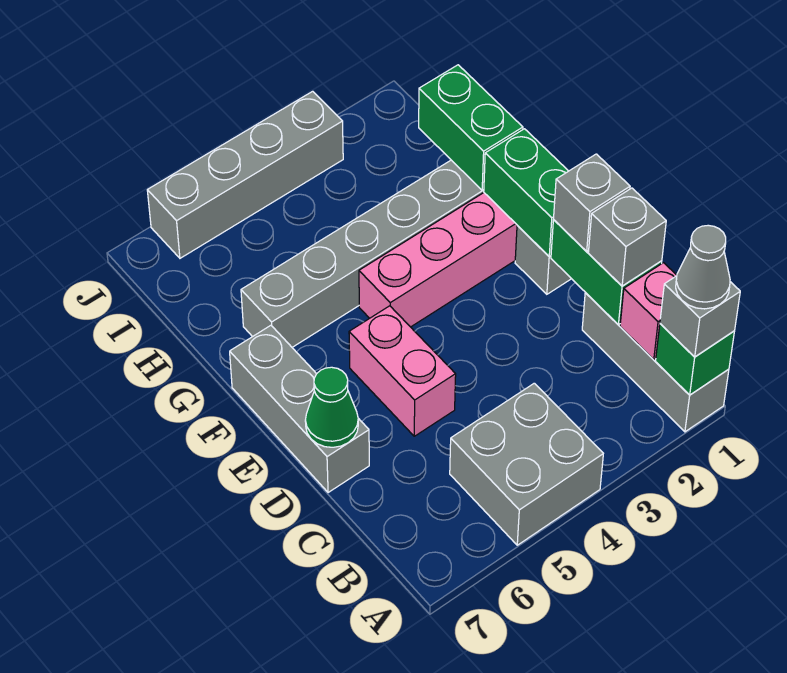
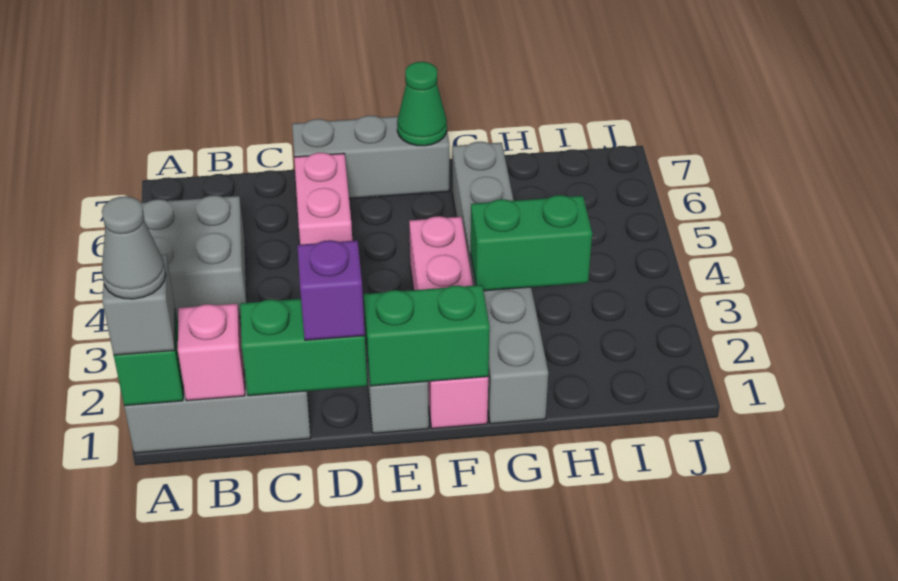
grey 1x1 brick [588,188,666,286] -> none
grey 1x1 brick [554,154,630,251] -> purple 1x1 brick [297,240,365,340]
pink 1x2 brick [349,306,456,436] -> pink 1x2 brick turned to [294,153,352,245]
green 1x1 cone [305,367,358,447] -> green 1x1 cone moved to [397,62,447,146]
green 1x2 brick [419,65,523,190] -> green 1x2 brick moved to [471,195,592,291]
grey 1x4 brick [147,91,343,258] -> none

